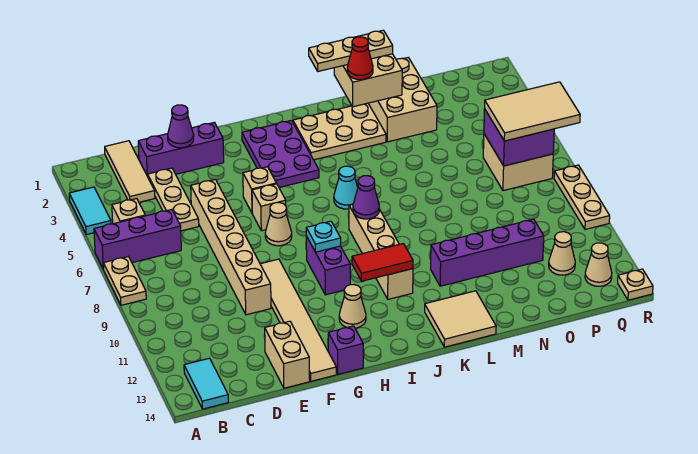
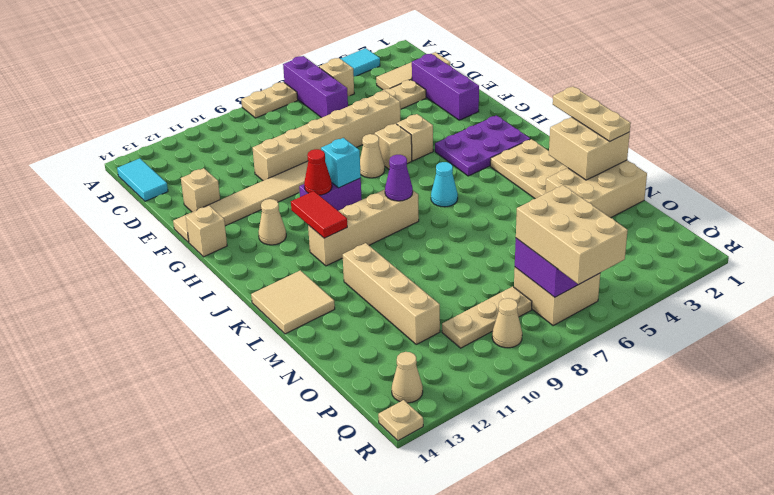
cyan 1x2 tile [184,358,228,409] -> cyan 1x2 tile turned to [117,158,168,201]
purple 1x1 cone [168,105,194,148] -> none
tan 1x2 brick [265,321,310,388] -> tan 1x1 brick [181,168,220,212]
purple 1x1 brick [328,326,363,374] -> tan 1x1 brick [186,206,227,257]
cyan 1x1 plate [306,221,341,252] -> cyan 1x1 brick [321,138,361,188]
red 1x1 cone [347,37,373,80] -> red 1x1 cone moved to [304,149,332,195]
purple 1x4 brick [431,219,544,286] -> tan 1x4 brick [343,243,440,344]
tan 2x3 tile [485,82,580,141] -> tan 2x3 brick [516,185,628,284]
tan 1x1 cone [549,232,575,275] -> tan 1x1 cone moved to [492,298,522,348]
tan 1x3 plate [554,165,610,230] -> tan 1x3 plate moved to [442,286,532,348]

